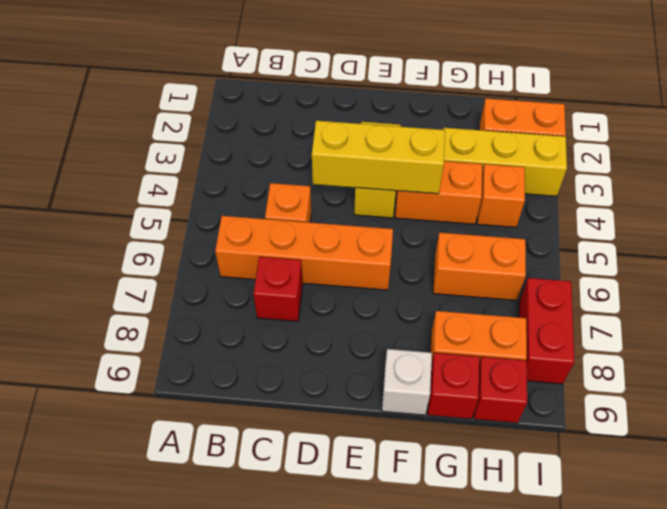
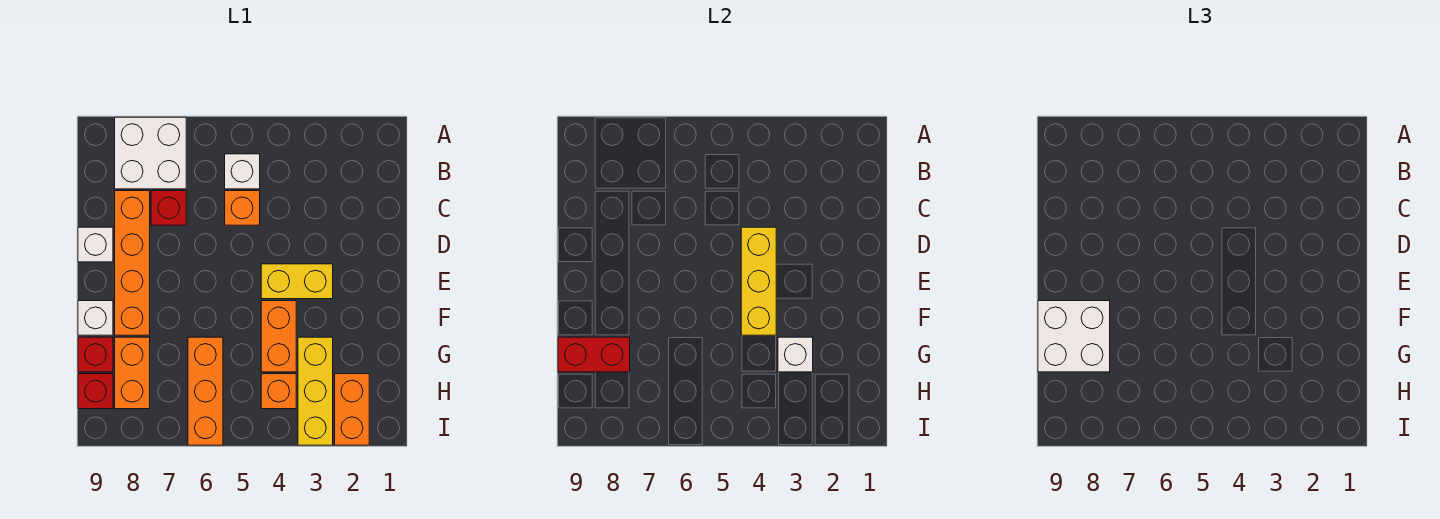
none -> white 2x2 brick [115,117,186,189]
none -> white 1x1 brick [225,154,260,189]
orange 1x4 brick [215,216,393,290] -> orange 1x4 brick moved to [115,191,150,335]
none -> white 1x1 brick [78,227,113,262]
none -> white 2x2 brick [1038,301,1110,372]
none -> white 1x1 brick [778,337,813,372]
orange 1x2 brick [433,233,526,300] -> orange 1x3 brick [188,337,223,445]
red 1x2 brick [519,278,574,384] -> red 1x2 brick moved to [558,337,630,372]

